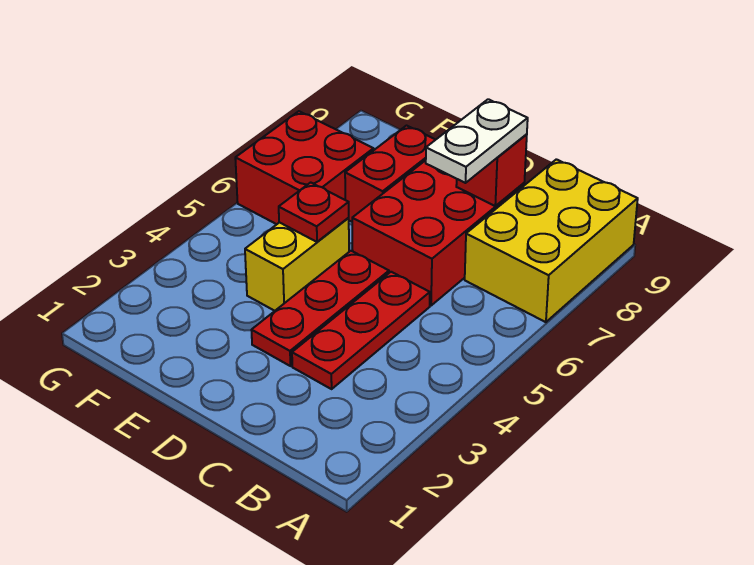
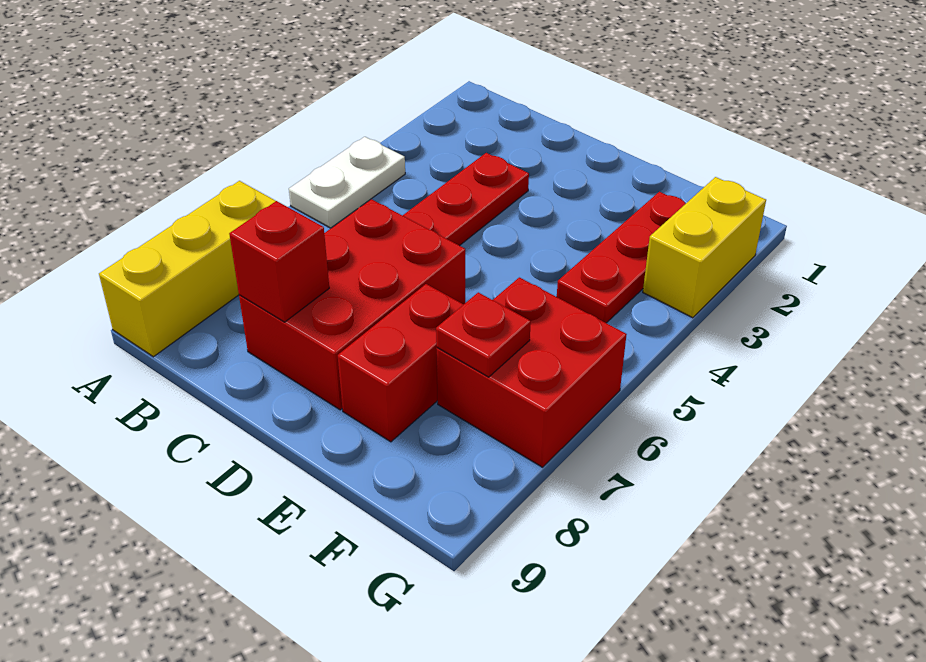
yellow 2x3 brick [465,159,638,322] -> yellow 1x3 brick [99,181,275,357]
white 1x2 plate [426,99,528,183] -> white 1x2 plate moved to [289,137,405,228]
red 1x3 plate [251,251,389,366] -> red 1x3 plate moved to [557,192,686,323]
yellow 1x2 brick [245,218,349,311] -> yellow 1x2 brick moved to [643,177,766,318]
red 1x1 plate [279,182,349,242] -> red 1x1 plate moved to [436,292,531,377]

